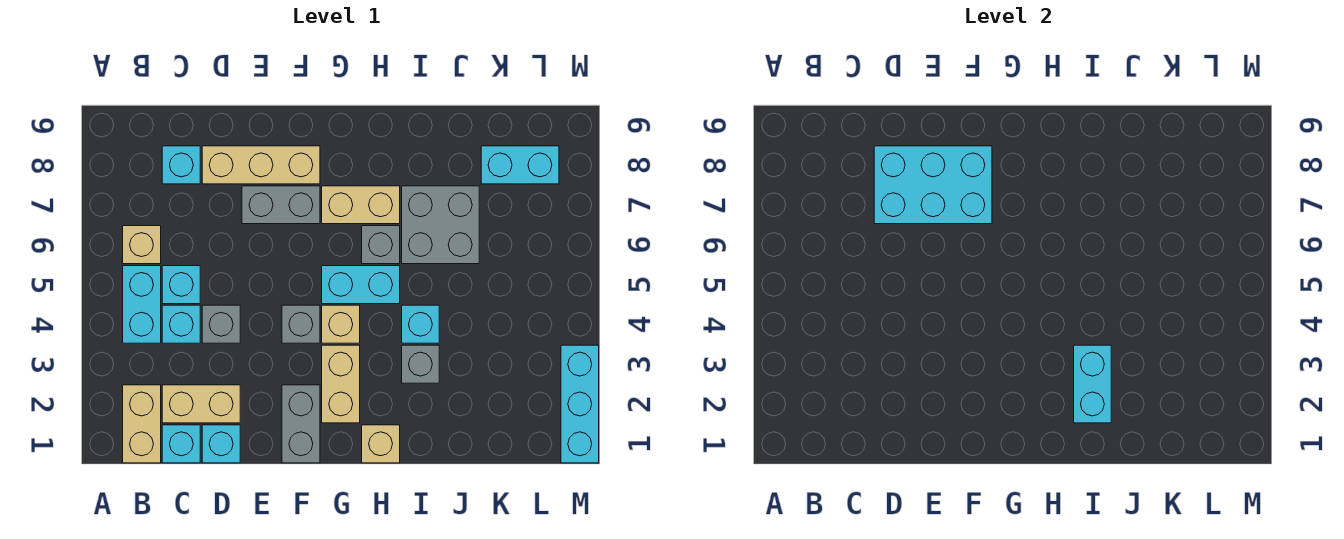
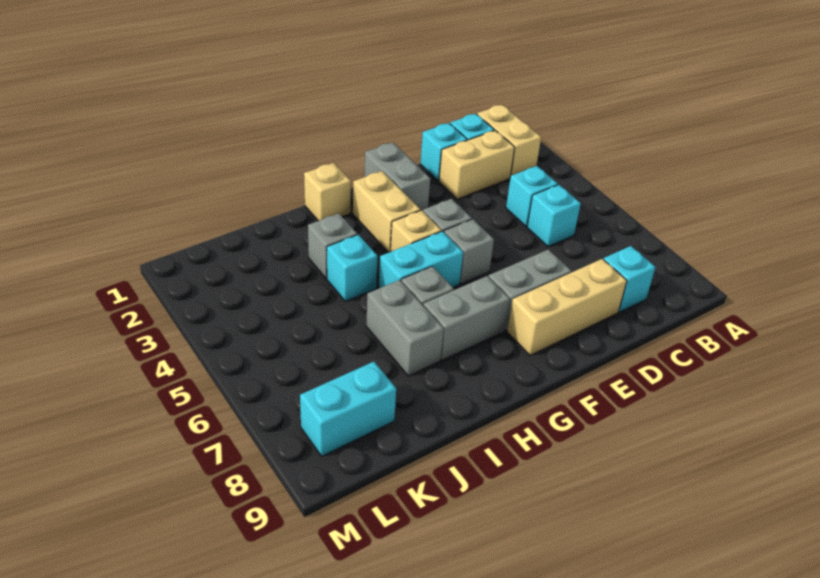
cyan 1x2 brick [123,266,161,343] -> none
tan 1x1 brick [123,226,161,264] -> none
grey 1x1 brick [202,305,240,343] -> grey 1x1 brick moved to [444,219,494,284]
cyan 2x3 brick [874,146,992,224] -> none
tan 1x2 brick [322,186,400,224] -> grey 1x2 brick [423,276,510,360]
cyan 1x2 brick [1074,345,1111,423] -> none
grey 2x2 brick [402,186,479,264] -> grey 1x2 brick [366,280,444,376]
cyan 1x3 brick [561,345,599,463] -> none

